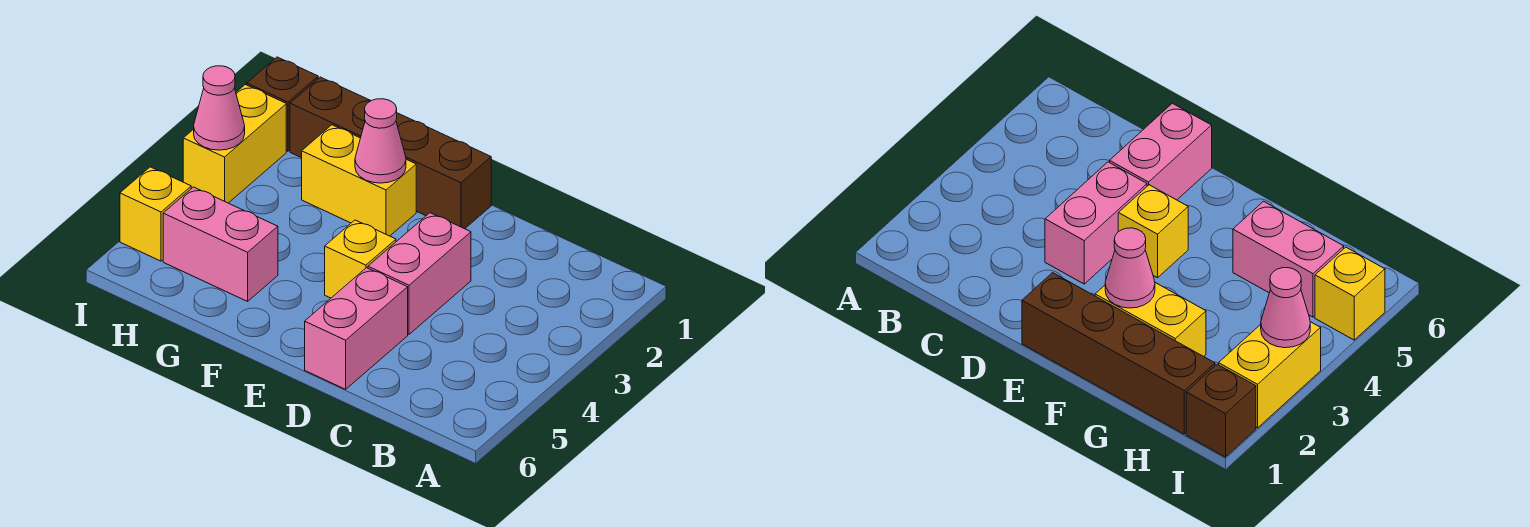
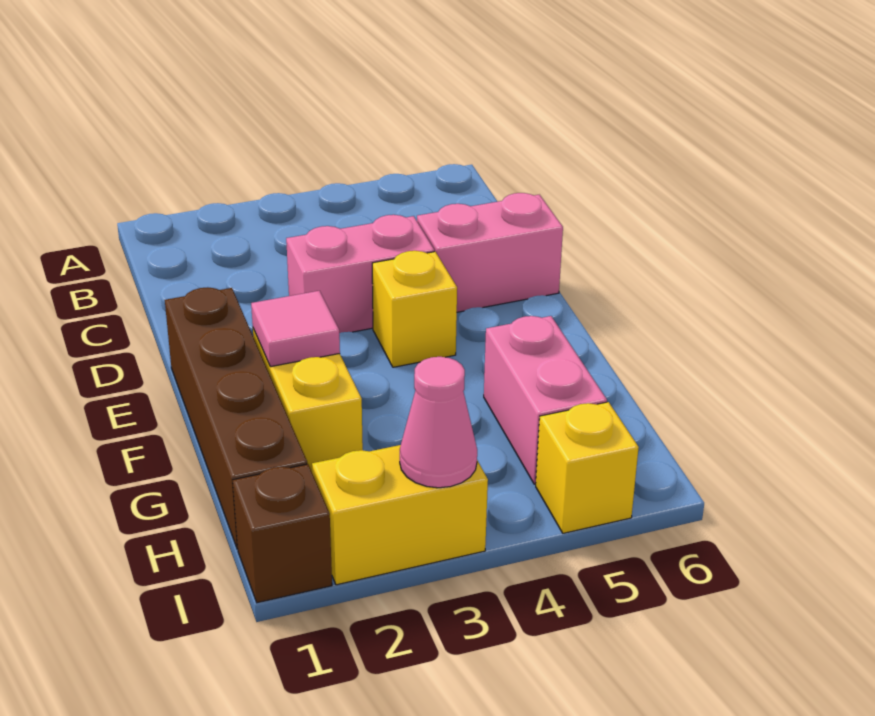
pink 1x1 cone [355,99,406,183] -> pink 1x1 tile [251,291,340,367]

